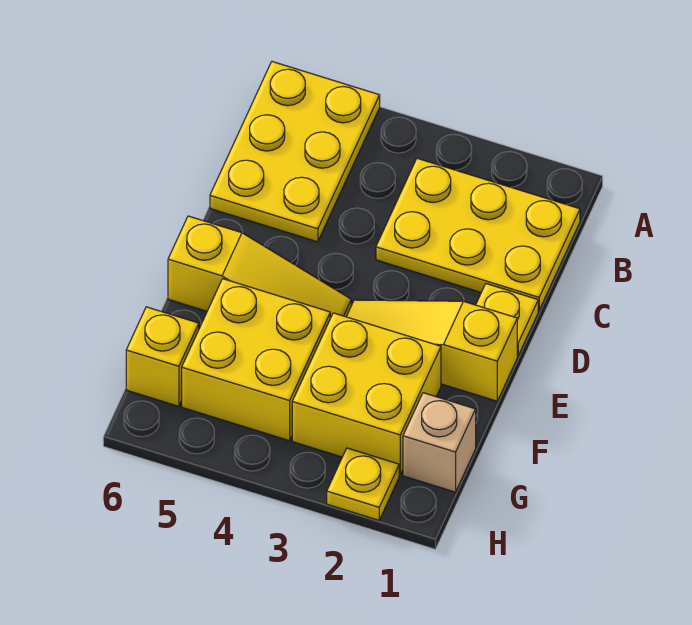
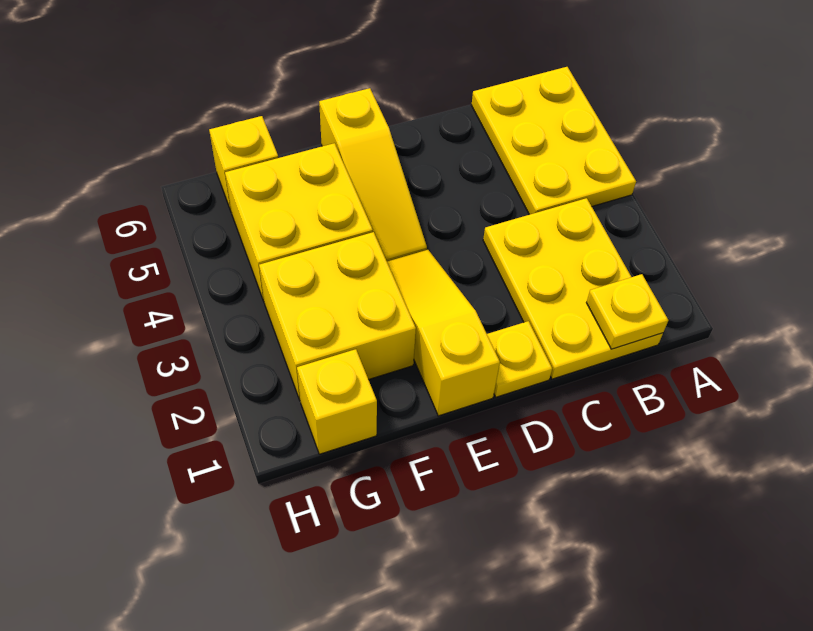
yellow 2x3 plate [210,62,380,242] -> yellow 2x3 plate turned to [471,67,636,215]
tan 1x1 brick [403,393,476,492] -> yellow 1x1 brick [297,349,377,454]
yellow 1x1 plate [327,448,399,520] -> yellow 1x1 plate moved to [586,274,668,349]

